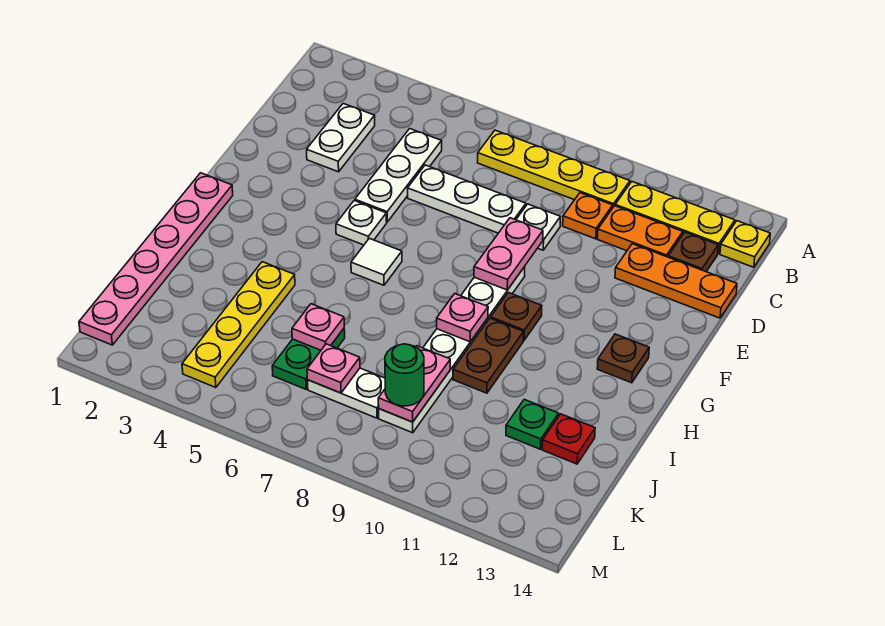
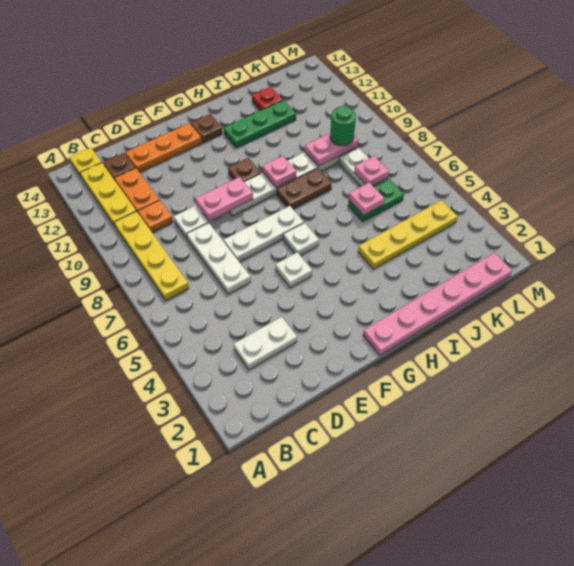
white 1x3 plate [355,129,442,222] -> white 1x3 plate moved to [224,206,304,262]
orange 1x3 plate [615,244,737,318] -> orange 1x3 plate turned to [126,123,202,172]
white 1x1 tile [351,238,402,285] -> white 1x1 plate [283,223,319,256]
brown 1x2 plate [453,318,524,393] -> brown 1x2 plate moved to [277,168,332,209]
green 1x1 plate [506,399,559,449] -> green 1x3 plate [224,100,296,148]

